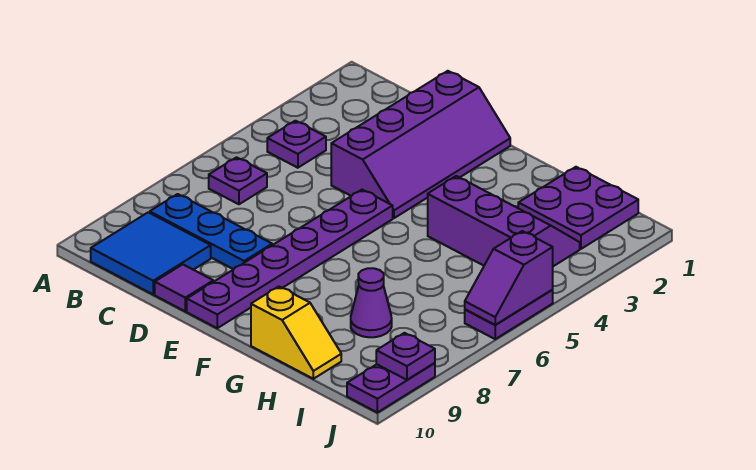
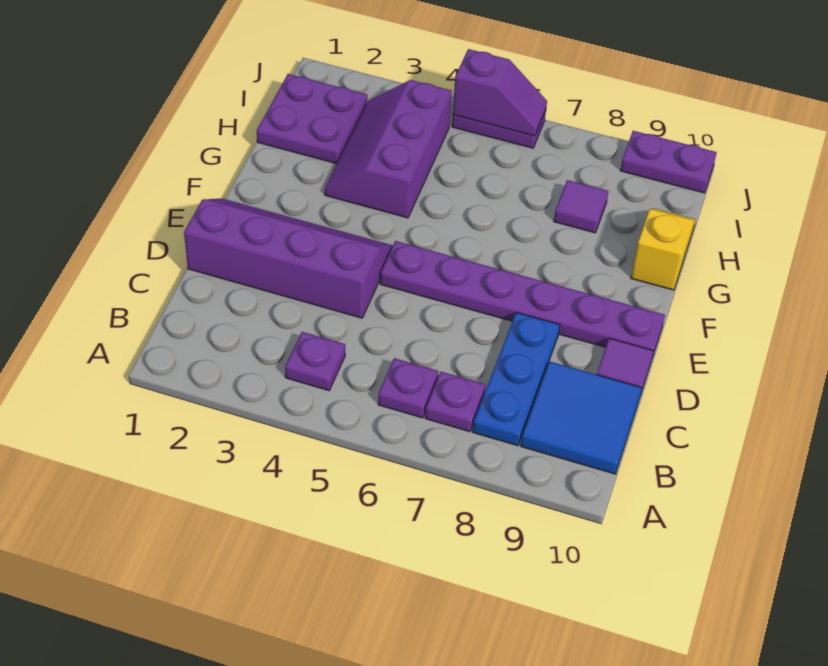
purple 1x1 cone [351,268,392,337] -> purple 1x1 tile [554,180,608,233]
purple 1x1 plate [376,333,435,380] -> purple 1x1 plate moved to [425,372,485,432]

